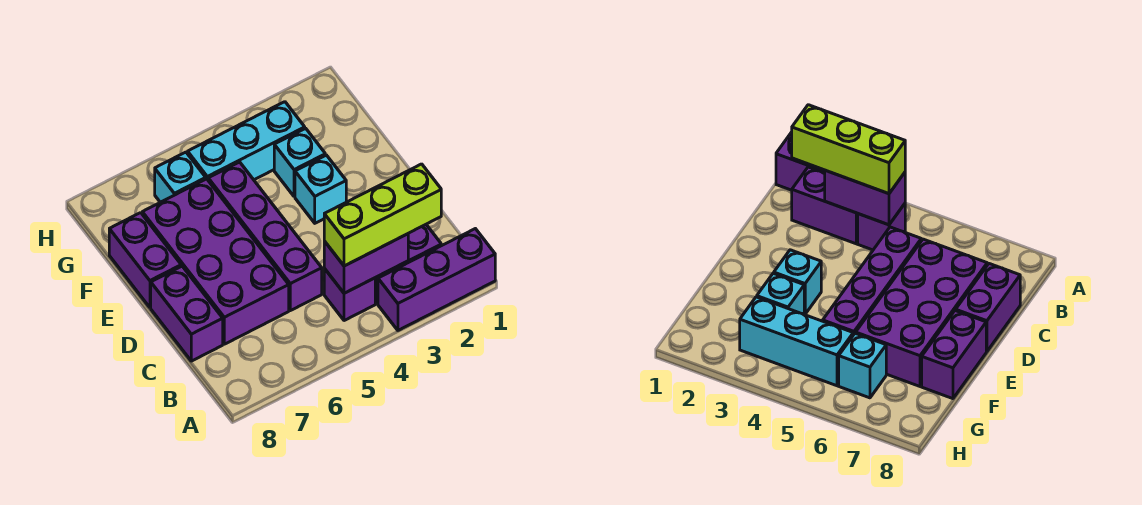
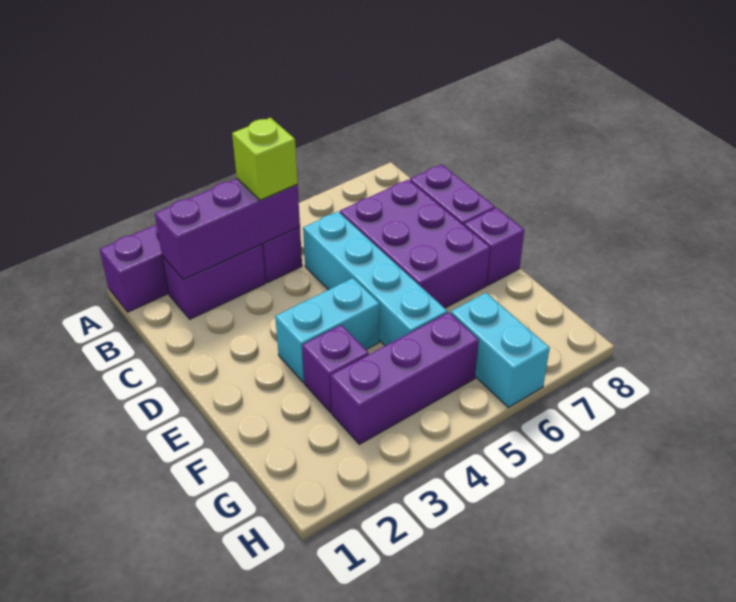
lime 1x3 brick [324,164,441,266] -> lime 1x1 brick [232,118,298,200]
purple 1x2 brick [324,234,408,293] -> purple 1x3 brick [155,179,300,279]
purple 1x4 brick [208,162,322,311] -> cyan 1x4 brick [303,212,448,346]
purple 2x4 brick [142,179,289,344] -> purple 2x3 brick [340,180,490,308]
cyan 1x1 brick [295,155,346,223] -> cyan 1x2 brick [275,278,380,382]
purple 1x2 brick [109,213,181,307] -> purple 1x1 brick [464,208,524,285]
cyan 1x1 brick [274,128,325,197] -> purple 1x1 brick [302,325,369,412]
cyan 1x3 brick [188,102,305,180] -> purple 1x3 brick [331,312,479,444]
cyan 1x1 brick [155,152,206,202] -> cyan 1x2 brick [451,293,550,407]

